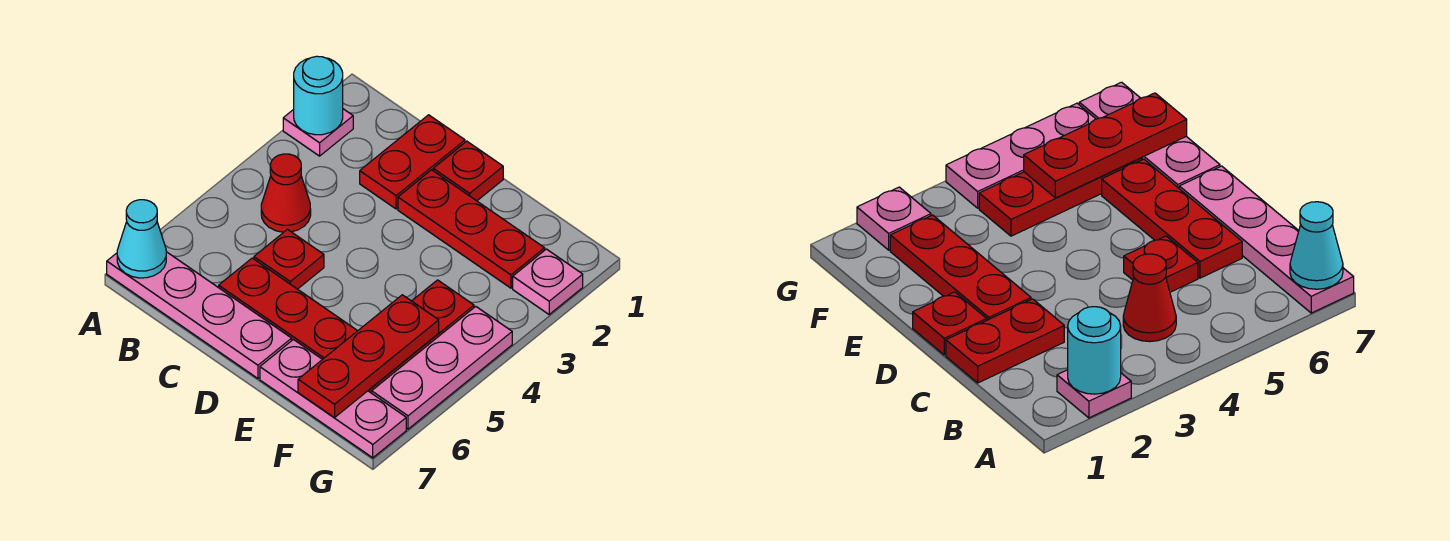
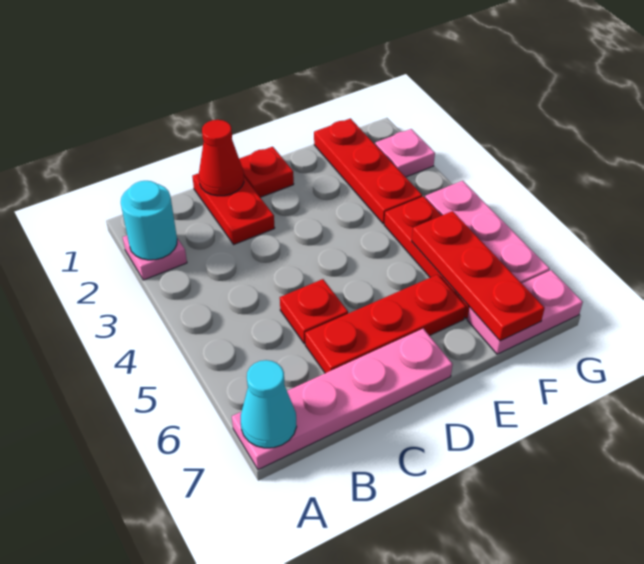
red 1x1 cone [261,154,311,232] -> red 1x1 cone moved to [199,120,244,196]
red 1x3 plate [398,170,545,288] -> red 1x3 plate turned to [314,119,422,224]
pink 1x3 plate [260,340,406,458] -> pink 1x2 plate [467,270,583,354]

